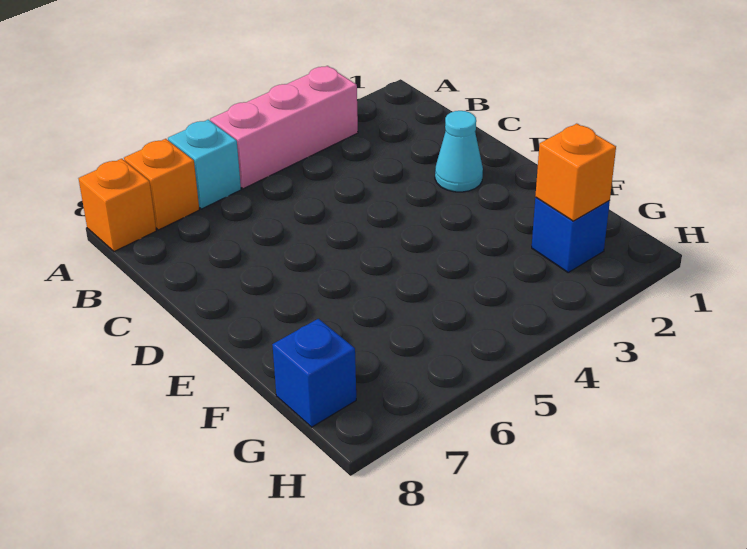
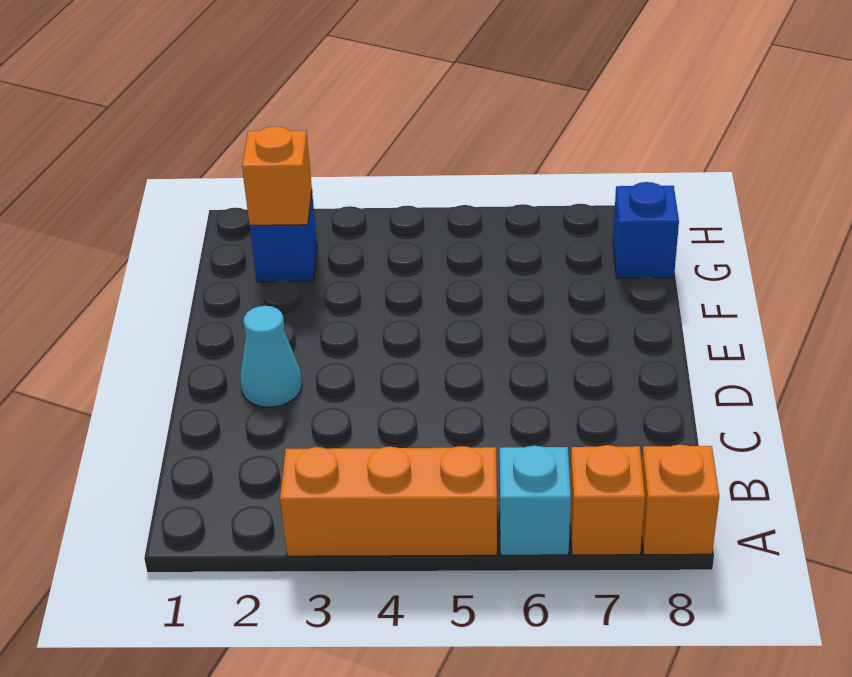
pink 1x3 brick [210,66,358,189] -> orange 1x3 brick [280,446,497,556]

